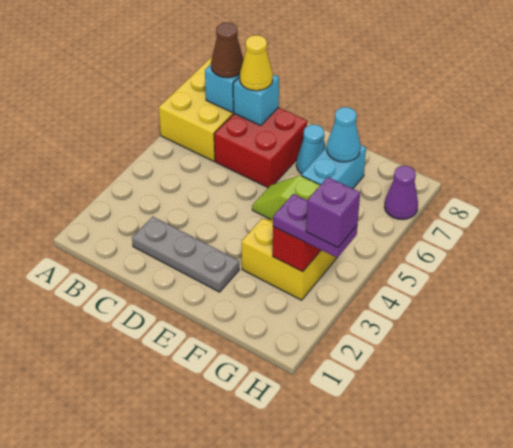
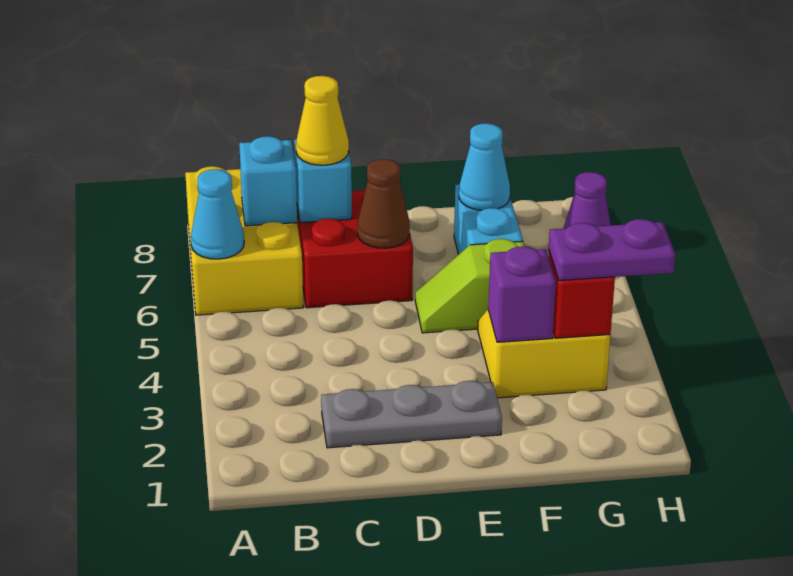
brown 1x1 cone [211,22,243,78] -> brown 1x1 cone moved to [357,159,410,248]
cyan 1x1 cone [296,124,326,174] -> cyan 1x1 cone moved to [191,169,244,259]
purple 1x1 brick [306,177,360,248] -> purple 1x1 brick moved to [488,246,556,342]

